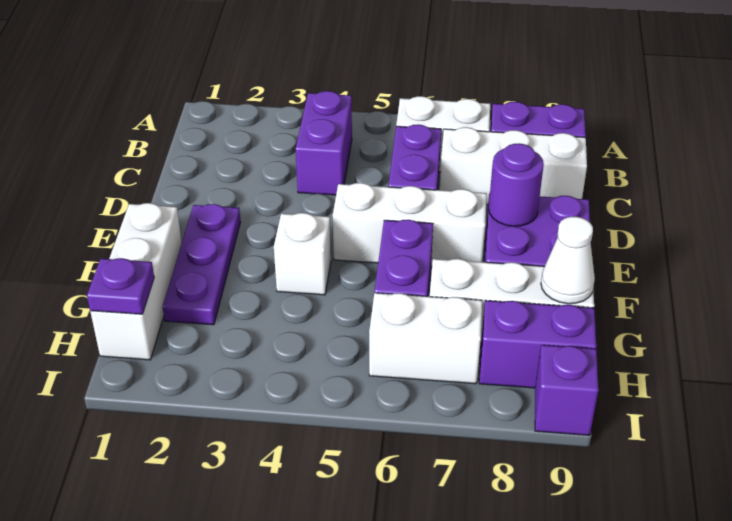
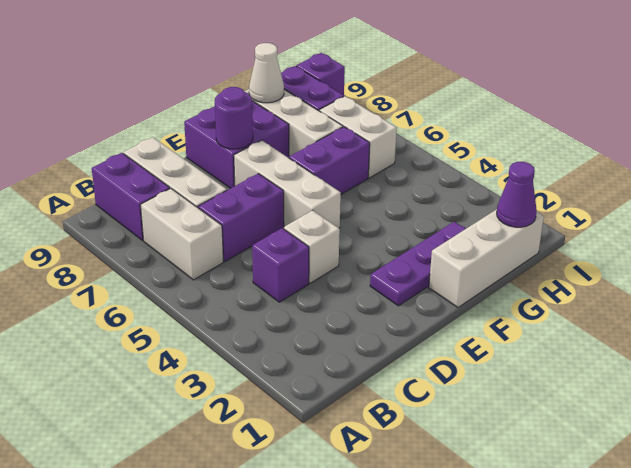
purple 1x2 brick [296,91,352,195] -> purple 1x1 brick [252,228,309,302]
white 1x1 brick [274,213,331,295] -> white 1x1 brick moved to [284,210,340,283]
purple 1x1 plate [87,258,154,314] -> purple 1x1 cone [497,162,537,227]

